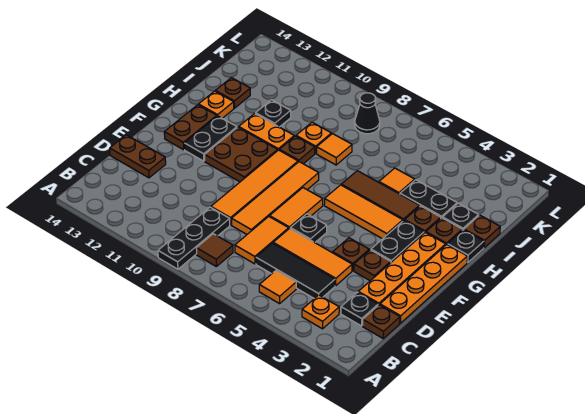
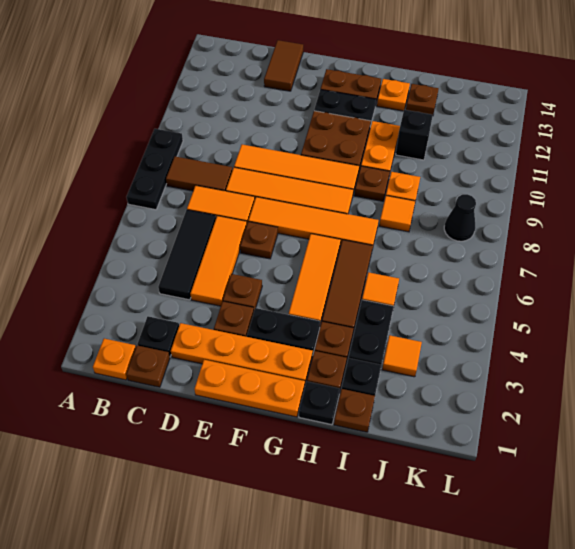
black 1x3 plate [158,207,230,269] -> black 1x3 plate turned to [127,129,183,210]
orange 1x1 plate [302,295,339,329] -> orange 1x1 plate moved to [93,339,136,380]
orange 1x1 tile [259,270,296,304] -> orange 1x1 tile moved to [382,335,422,377]
brown 1x1 tile [196,234,233,266] -> brown 1x2 tile [166,157,233,191]
orange 1x4 plate [380,245,467,323] -> orange 1x3 plate [194,360,305,417]
brown 1x2 plate [110,135,166,178] -> brown 1x2 tile [264,40,303,91]
black 1x1 plate [290,214,327,243] -> brown 1x1 plate [240,222,278,259]
orange 1x2 tile [270,188,323,228] -> orange 1x4 tile [248,197,378,249]
black 1x1 plate [256,100,291,127] -> black 1x1 brick [396,109,433,160]

